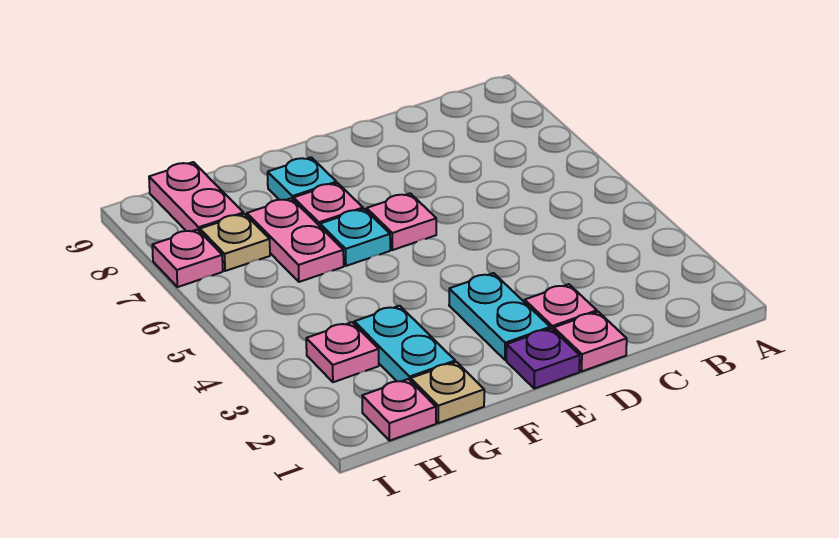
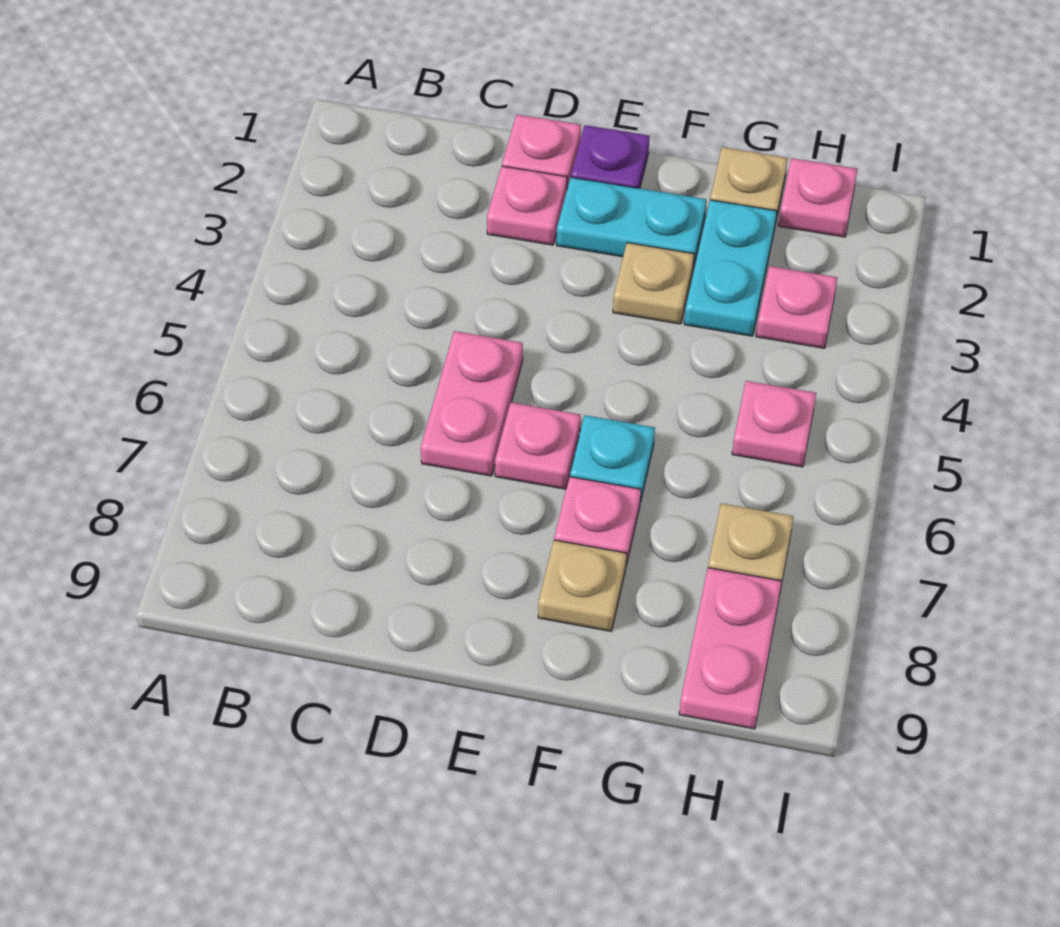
cyan 1x2 plate [449,273,550,360] -> cyan 1x2 plate turned to [557,177,706,267]
none -> tan 1x1 plate [613,243,694,324]
cyan 1x1 plate [268,157,336,200] -> tan 1x1 plate [538,540,627,631]
pink 1x2 plate [247,198,344,282] -> pink 1x2 plate moved to [421,331,523,476]
pink 1x1 plate [152,230,223,287] -> pink 1x1 plate moved to [732,381,816,467]

